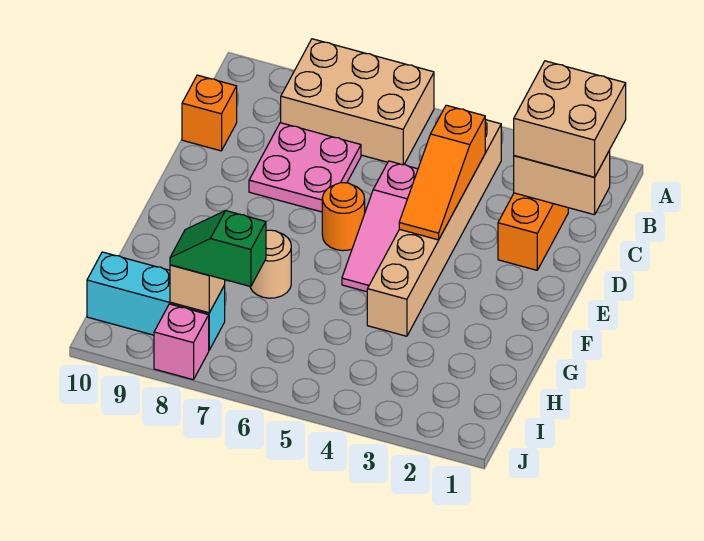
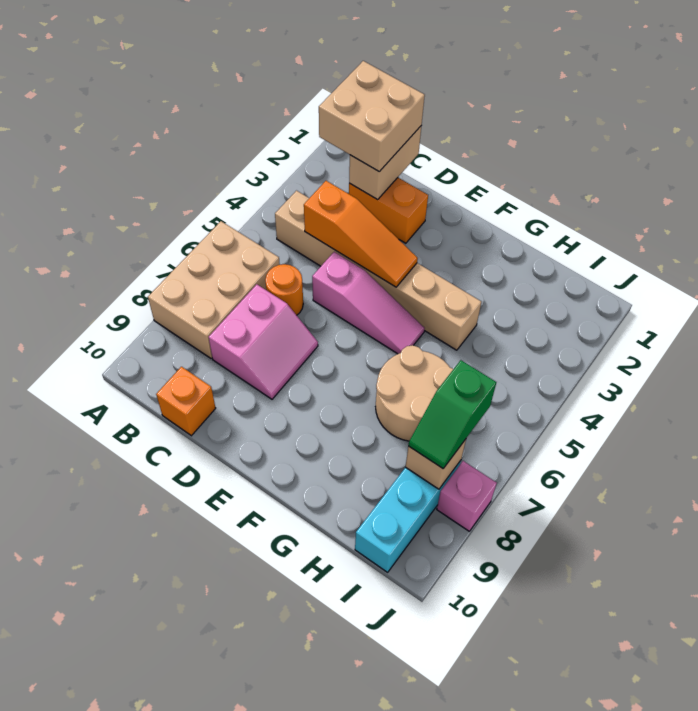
pink 2x2 plate [249,123,361,212] -> pink 2x2 slope [209,284,318,399]
orange 1x1 round brick [322,183,365,251] -> orange 1x1 round brick moved to [265,264,303,315]
tan 1x1 round brick [250,230,291,298] -> tan 2x2 round brick [376,345,453,441]

